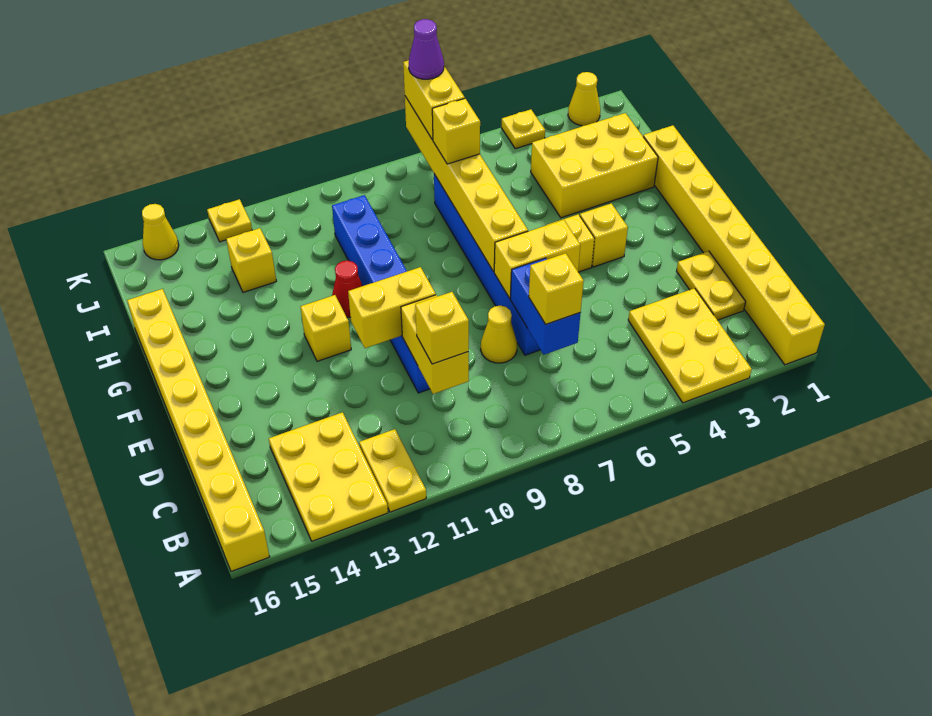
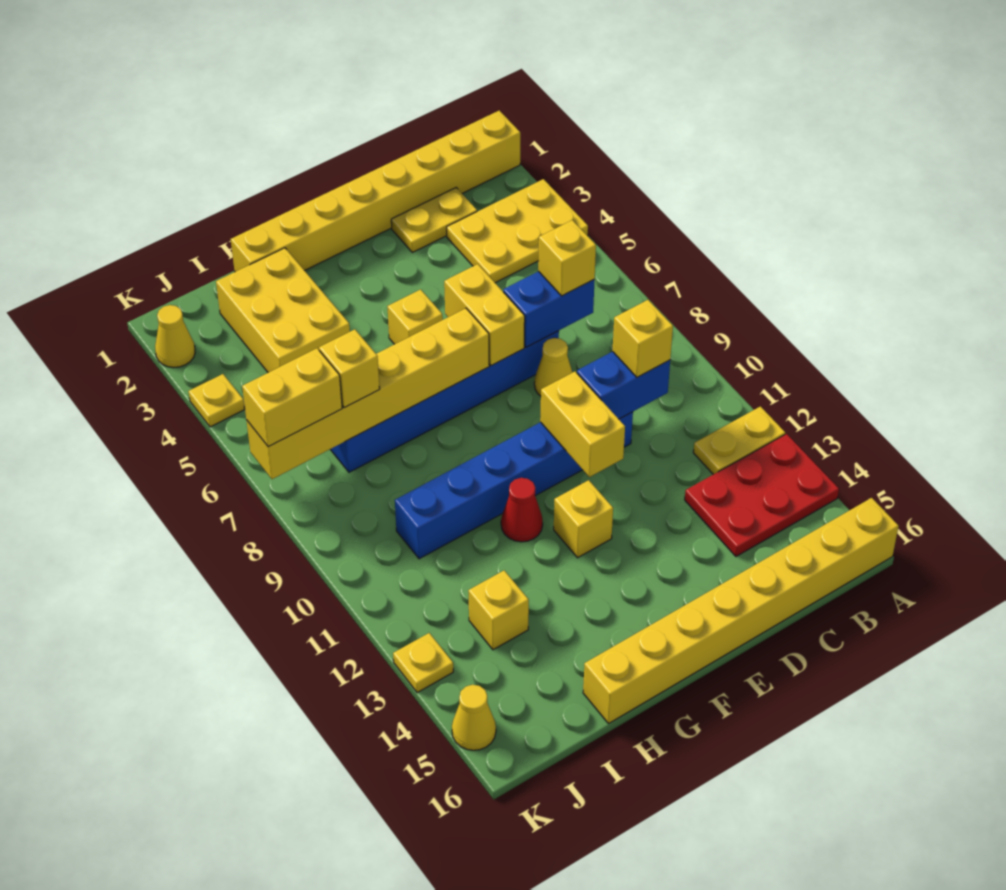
yellow 2x3 plate [269,412,388,541] -> red 2x3 plate [685,434,839,556]
yellow 1x2 brick [401,295,469,394] -> blue 1x2 brick [577,352,670,419]
yellow 1x1 brick [580,203,628,267] -> none
purple 1x1 cone [409,19,444,79] -> none

